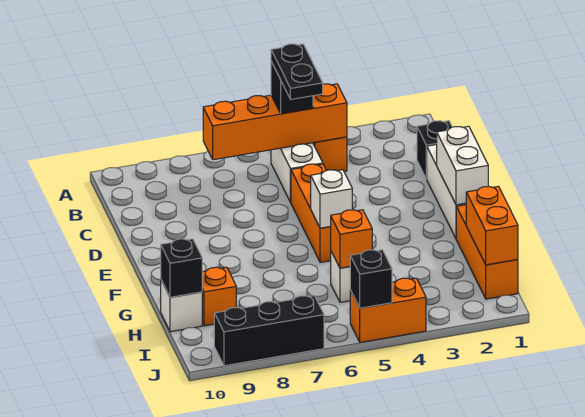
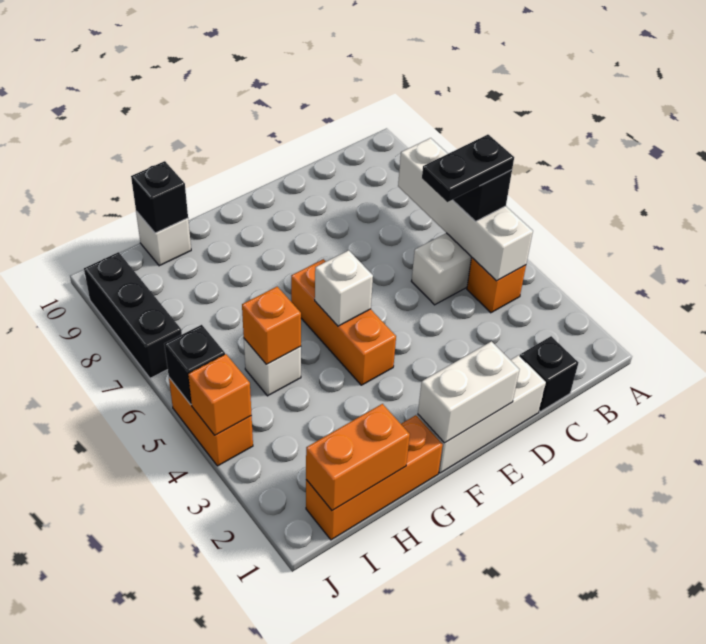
orange 1x4 brick [203,84,347,160] -> white 1x4 brick [398,138,533,281]
orange 1x3 brick [291,164,331,262] -> orange 1x3 brick turned to [291,259,396,385]
orange 1x1 brick [202,267,236,326] -> orange 1x1 brick moved to [188,354,252,435]

